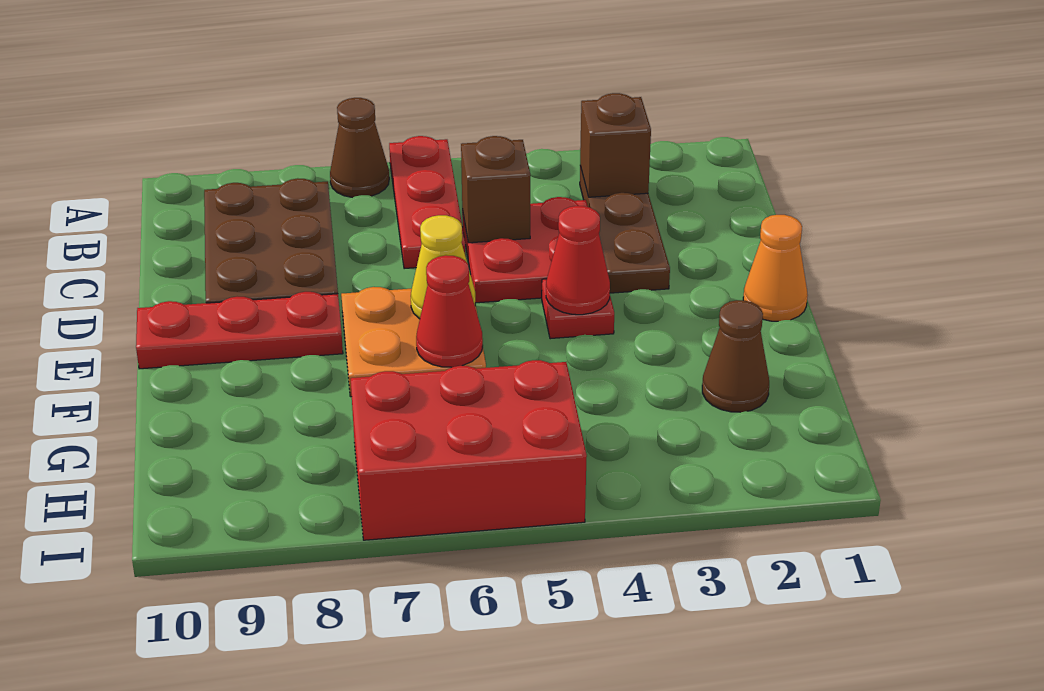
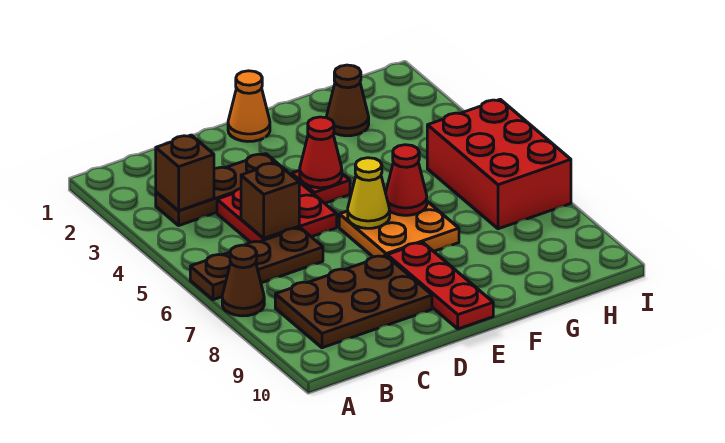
red 1x3 plate [389,136,466,269] -> brown 1x3 plate [190,228,323,300]

